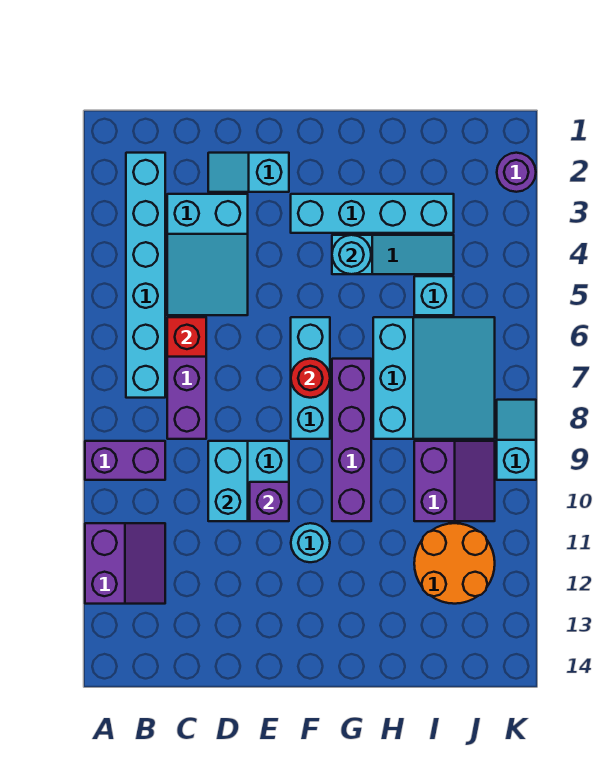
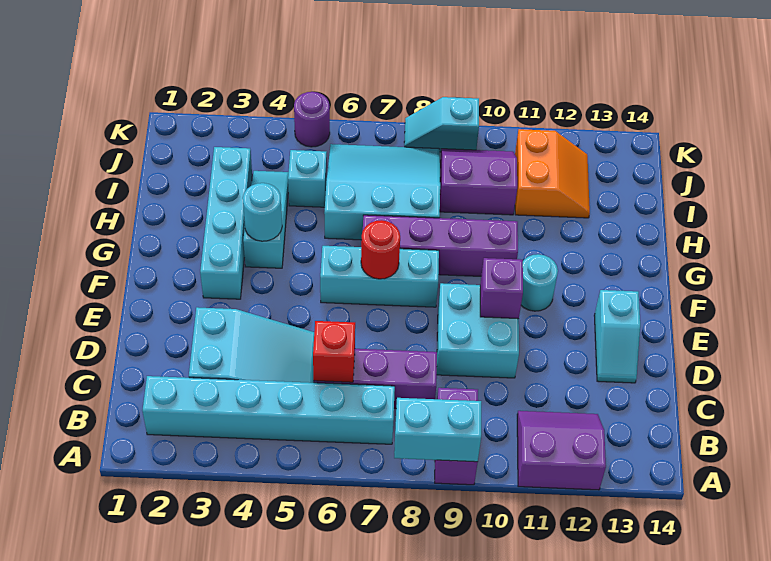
cyan 1x2 slope [208,153,289,192] -> cyan 1x2 slope moved to [594,290,640,383]
cyan 1x2 brick [208,441,248,521] -> cyan 1x2 brick moved to [394,398,481,462]
orange 2x2 round brick [414,523,495,604] -> orange 2x2 slope [515,129,590,218]
purple 1x1 round brick [497,153,536,192] -> purple 1x1 round brick moved to [294,92,330,147]

